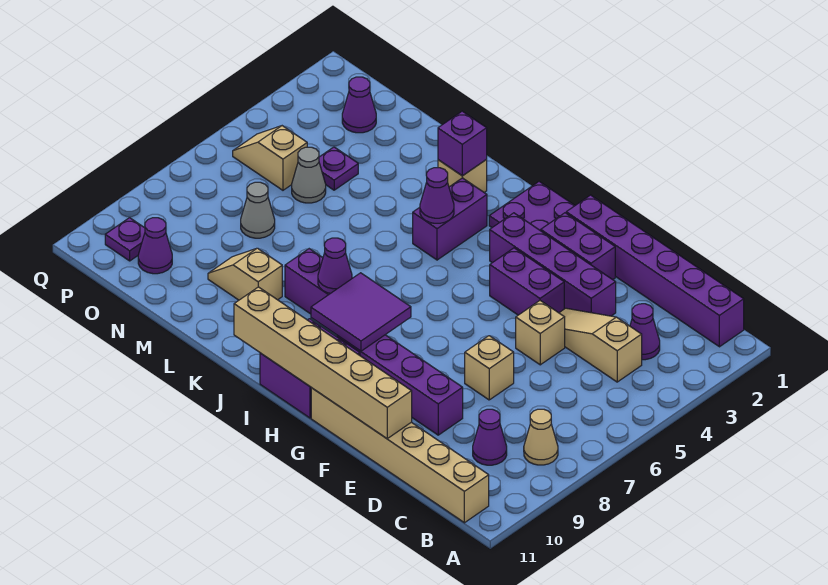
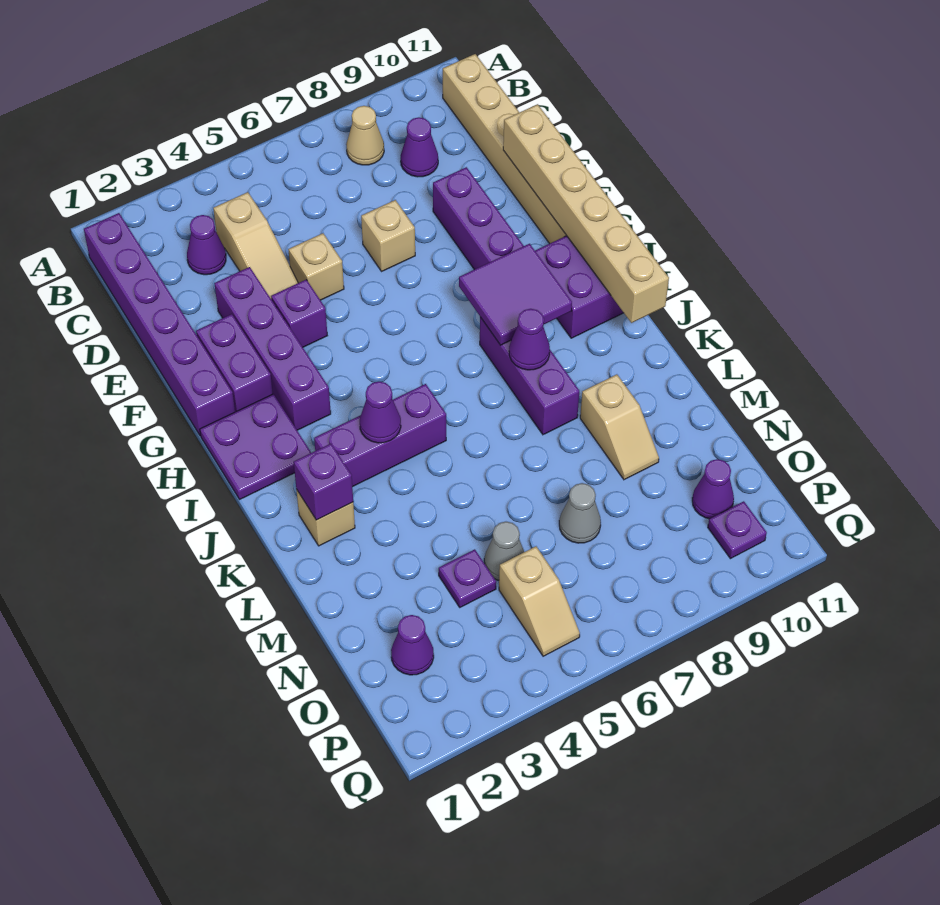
purple 1x2 brick [490,248,564,315] -> purple 1x1 brick [271,280,327,347]
purple 1x2 brick [413,178,487,260] -> purple 1x3 brick [314,384,446,487]

